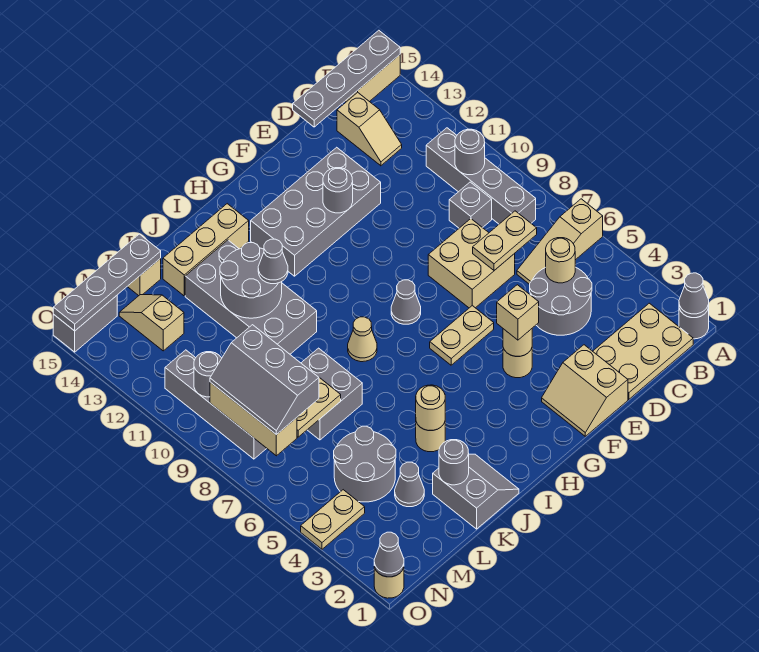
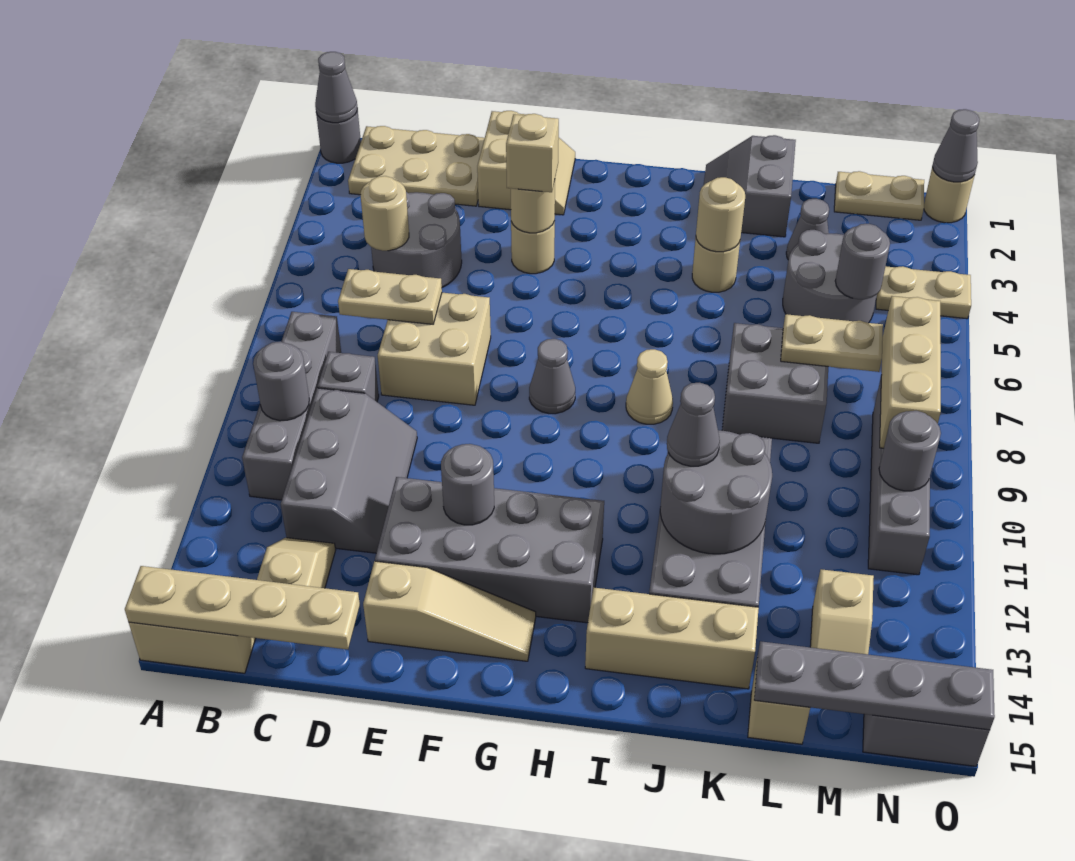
tan 1x3 slope [517,199,603,284] -> tan 1x3 slope moved to [363,561,536,661]
grey 1x4 plate [293,30,400,127] -> tan 1x4 plate [125,566,360,649]
tan 1x2 plate [430,306,494,365] -> tan 1x2 plate moved to [834,171,924,220]
grey 1x1 round brick [439,440,469,485] -> grey 1x1 round brick moved to [835,224,890,299]
grey 2x3 slope [210,325,319,435] -> grey 2x3 slope moved to [281,388,417,553]

